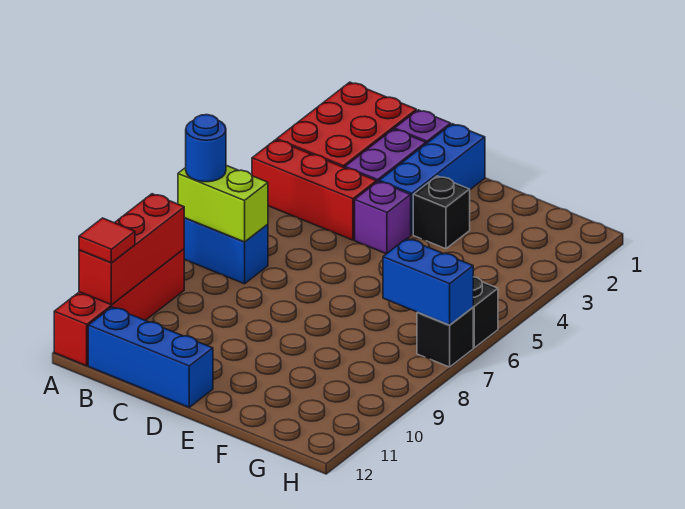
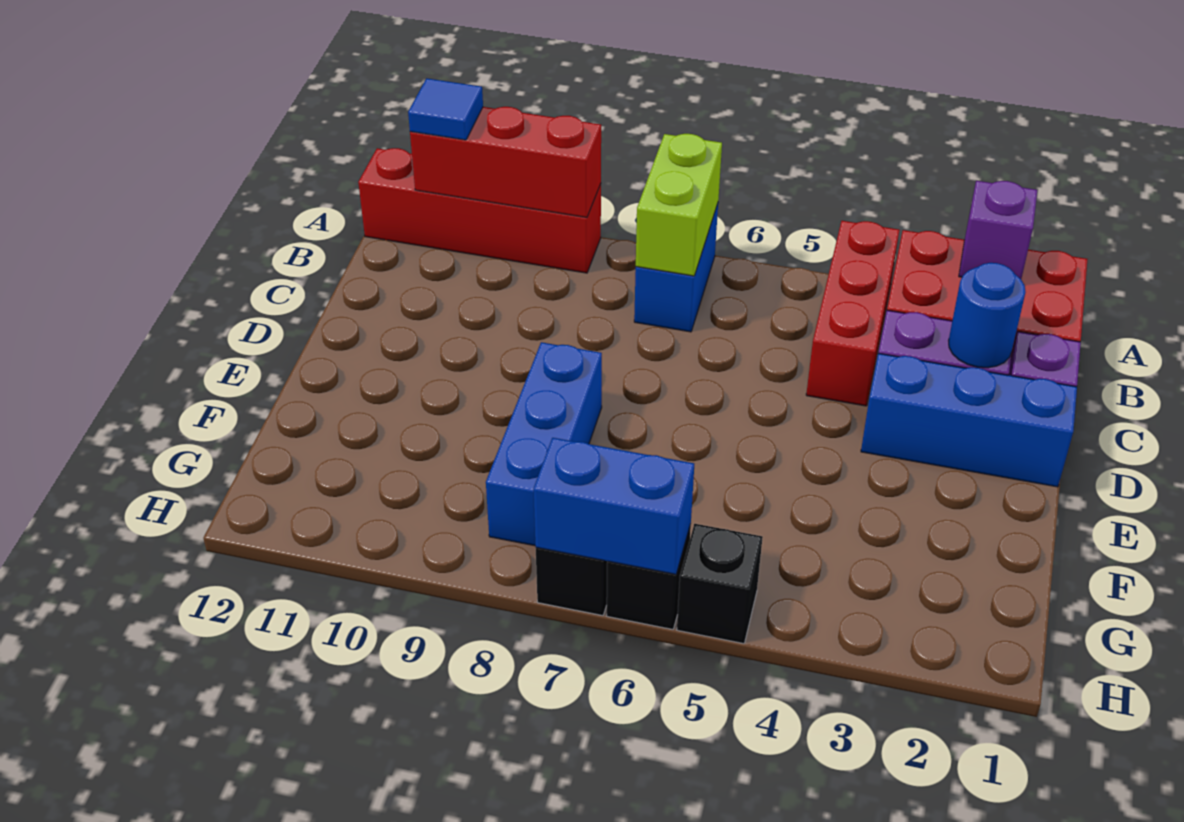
blue 1x1 round brick [186,115,226,182] -> blue 1x1 round brick moved to [949,263,1025,368]
red 1x1 tile [79,218,135,263] -> blue 1x1 tile [408,78,483,140]
blue 1x3 brick [88,307,213,407] -> blue 1x3 brick moved to [486,342,602,546]
purple 1x1 brick [355,181,411,254] -> purple 1x1 brick moved to [959,181,1038,279]
black 1x1 brick [413,176,470,249] -> black 1x1 brick moved to [677,524,763,644]
blue 1x2 brick [383,239,473,325] -> blue 1x2 brick turned to [533,438,694,574]

